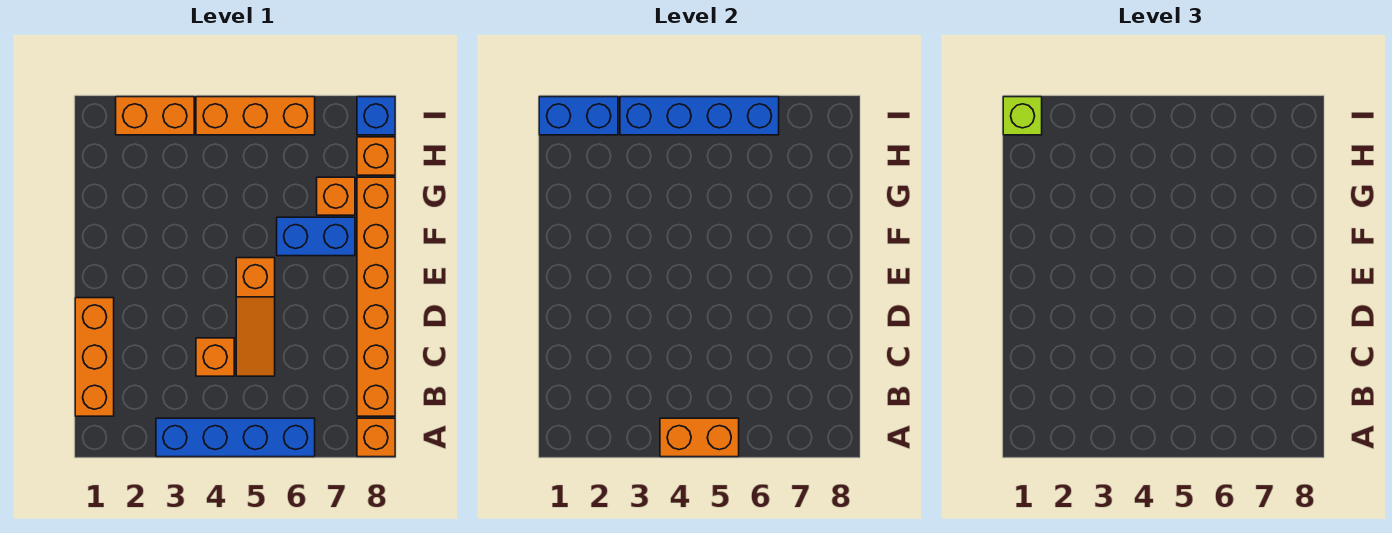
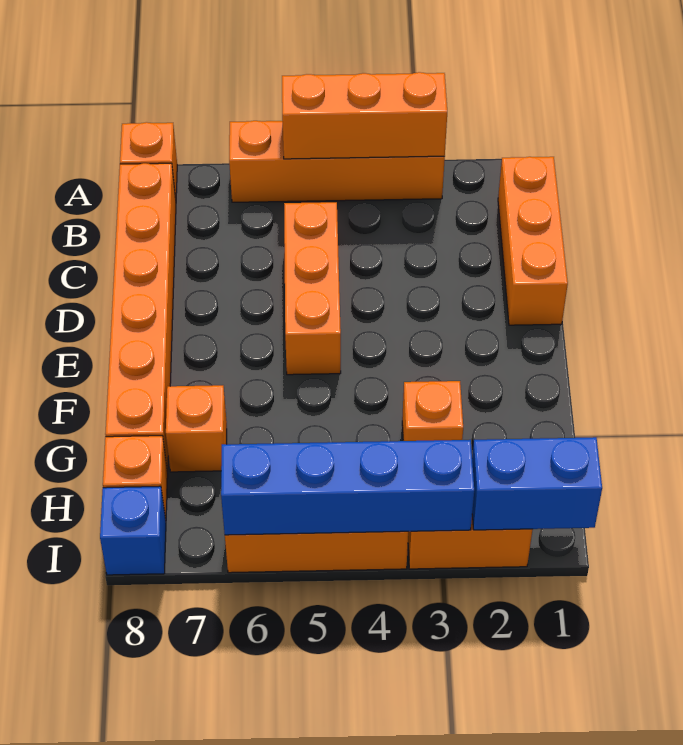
blue 1x4 brick [156,418,315,457] -> orange 1x4 brick [229,121,445,202]
orange 1x2 brick [660,418,739,457] -> orange 1x3 brick [282,72,447,159]
orange 1x1 brick [196,338,234,376] -> orange 1x1 brick moved to [402,381,463,441]
orange 1x3 slope [236,258,275,376] -> orange 1x3 brick [284,202,341,375]
blue 1x2 brick [277,217,355,256] -> none
lime 1x1 brick [1003,97,1042,135] -> none

